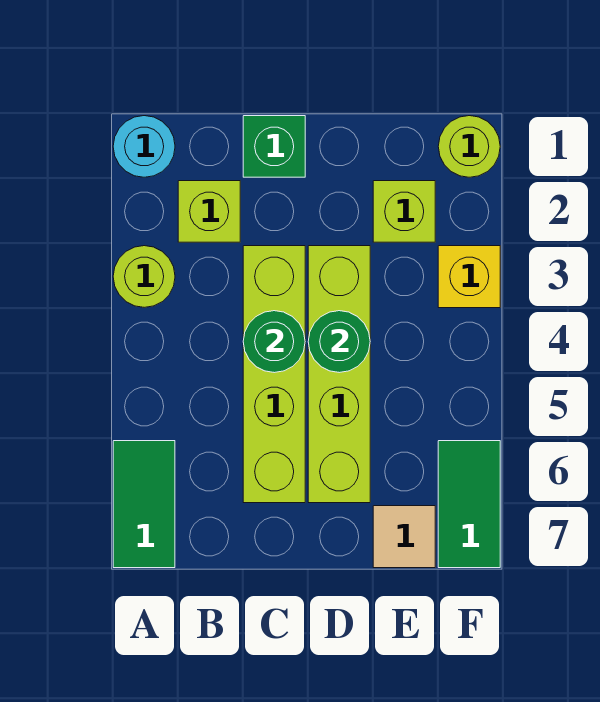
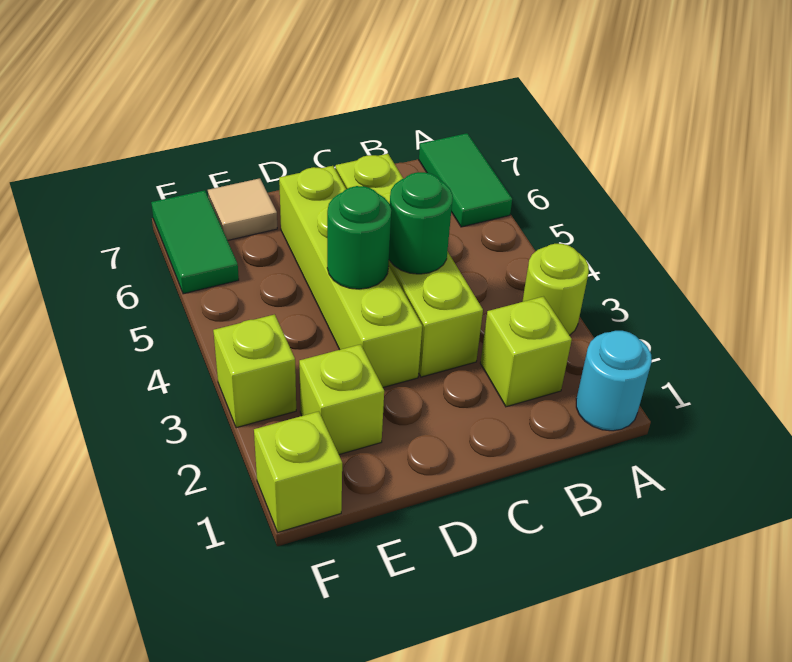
green 1x1 brick [243,116,305,177] -> none
lime 1x1 round brick [438,116,500,177] -> lime 1x1 brick [254,411,342,532]
yellow 1x1 brick [438,246,500,308] -> lime 1x1 brick [213,314,296,428]

